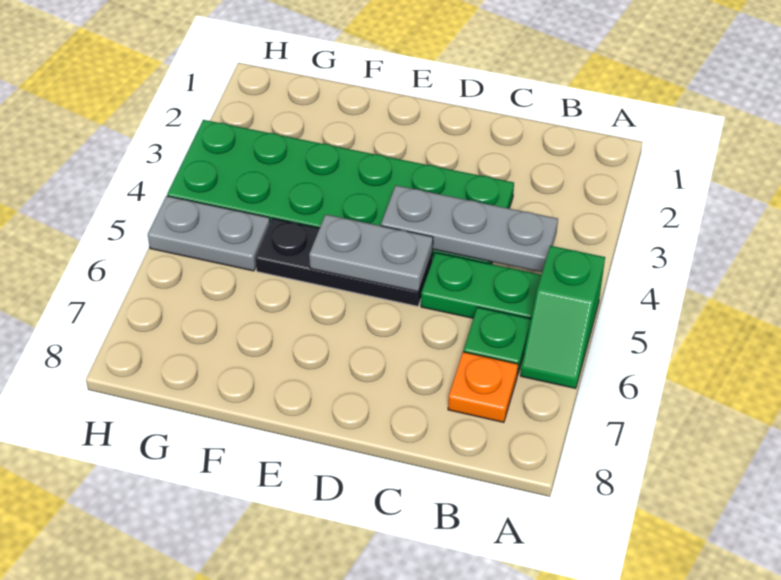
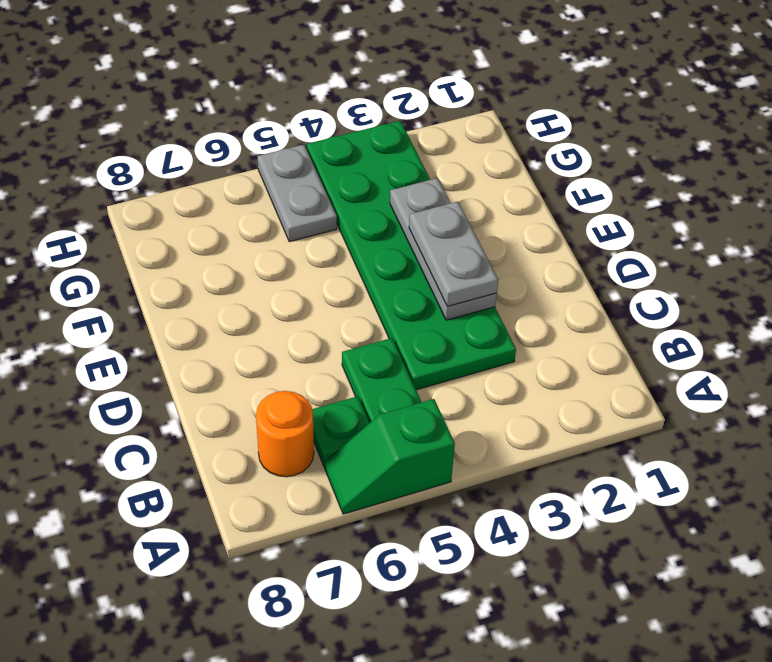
grey 1x3 plate [381,185,558,272] -> grey 1x3 plate moved to [390,178,497,320]
orange 1x1 plate [448,352,518,422] -> orange 1x1 round brick [256,391,314,477]
black 1x3 plate [255,218,433,306] -> none
grey 1x2 plate [309,214,433,292] -> grey 1x2 plate moved to [409,202,498,306]

